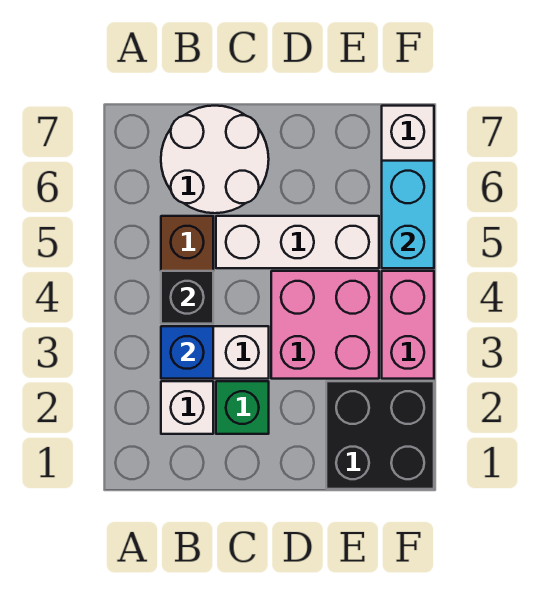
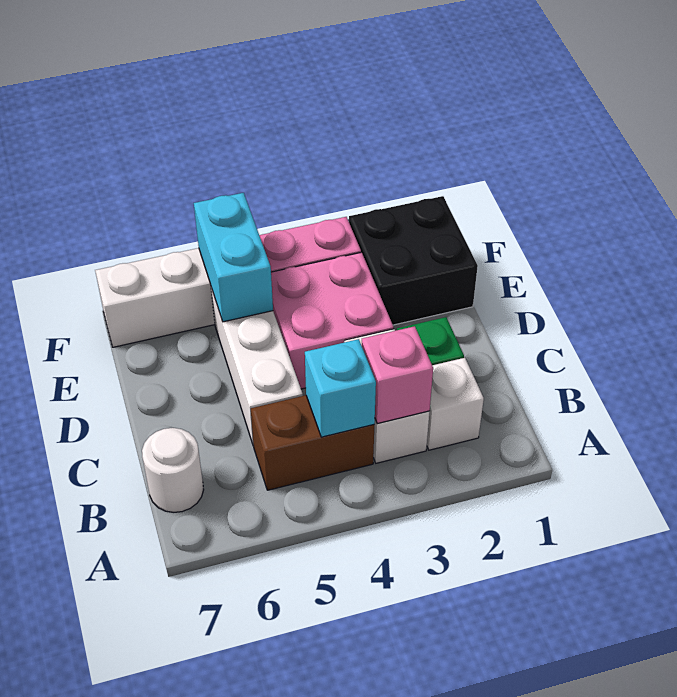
blue 1x1 brick [161,326,213,379] -> pink 1x1 brick [361,326,433,424]
black 1x1 brick [161,271,213,324] -> cyan 1x1 brick [305,339,376,437]
white 2x2 round brick [161,106,269,213] -> white 1x1 round brick [142,428,204,512]
cyan 1x2 brick [382,161,434,268] -> cyan 1x2 brick turned to [194,193,273,322]

